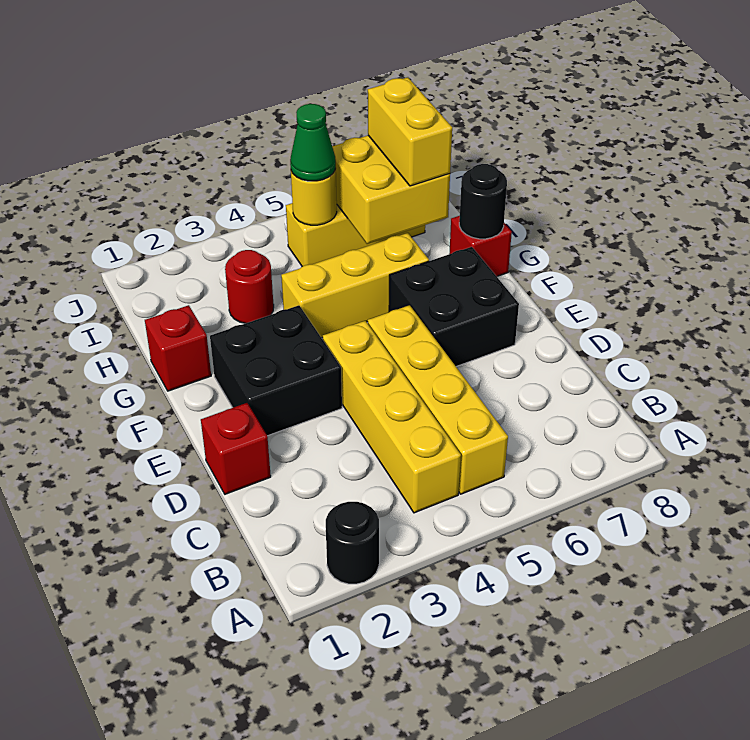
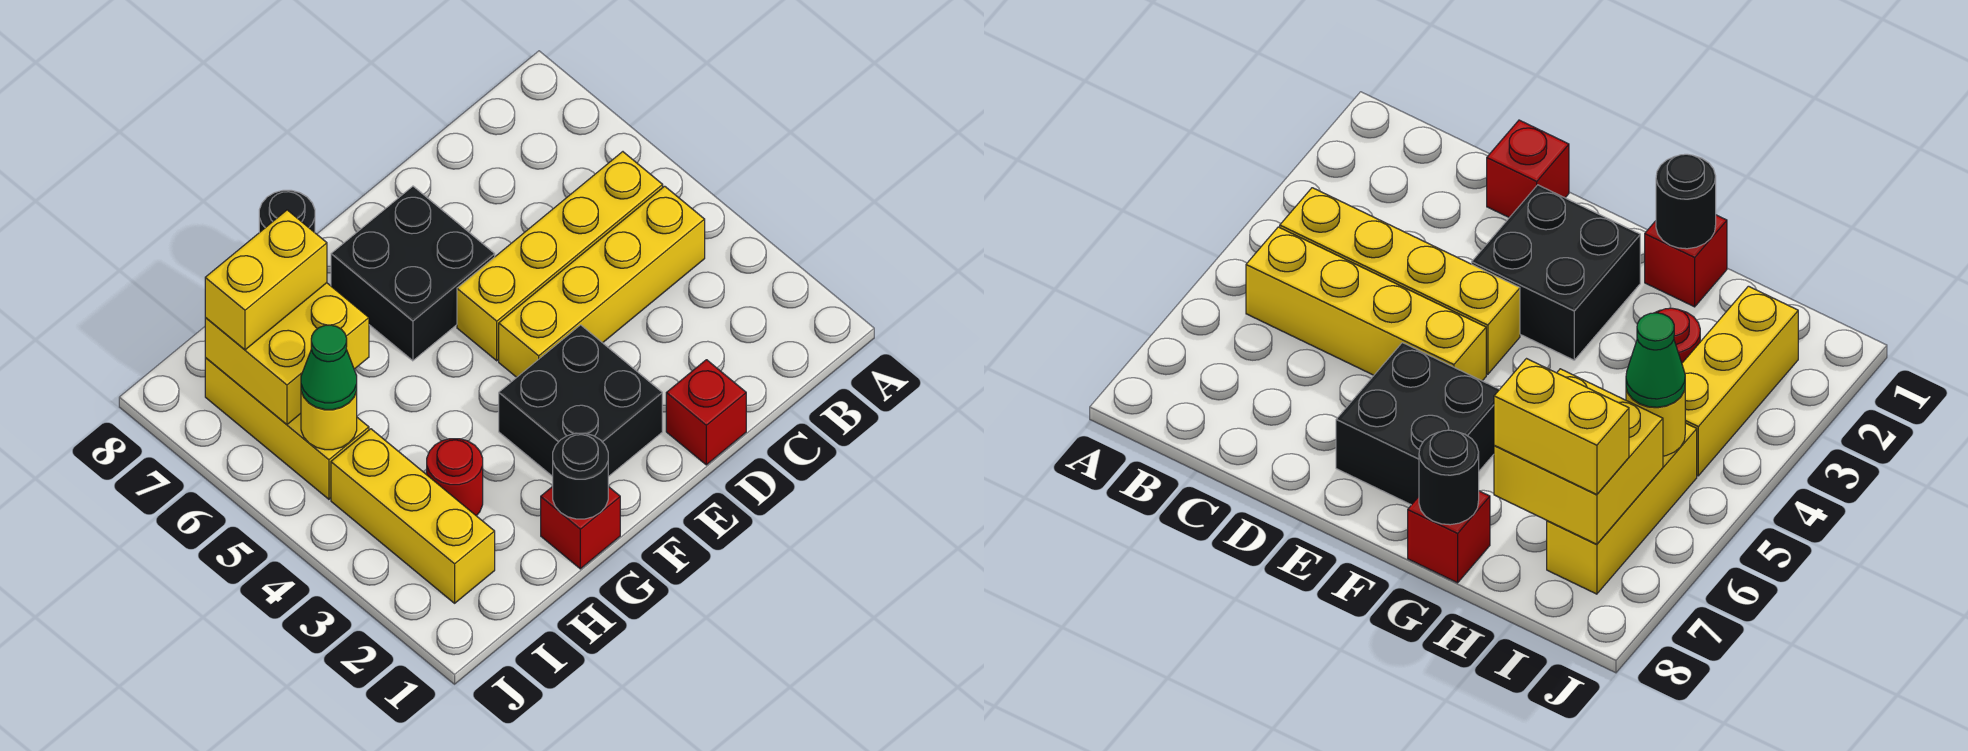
black 1x1 round brick [326,502,379,584] -> black 1x1 round brick moved to [553,433,608,519]
yellow 1x3 brick [281,233,429,338] -> yellow 1x3 brick moved to [331,429,495,603]

